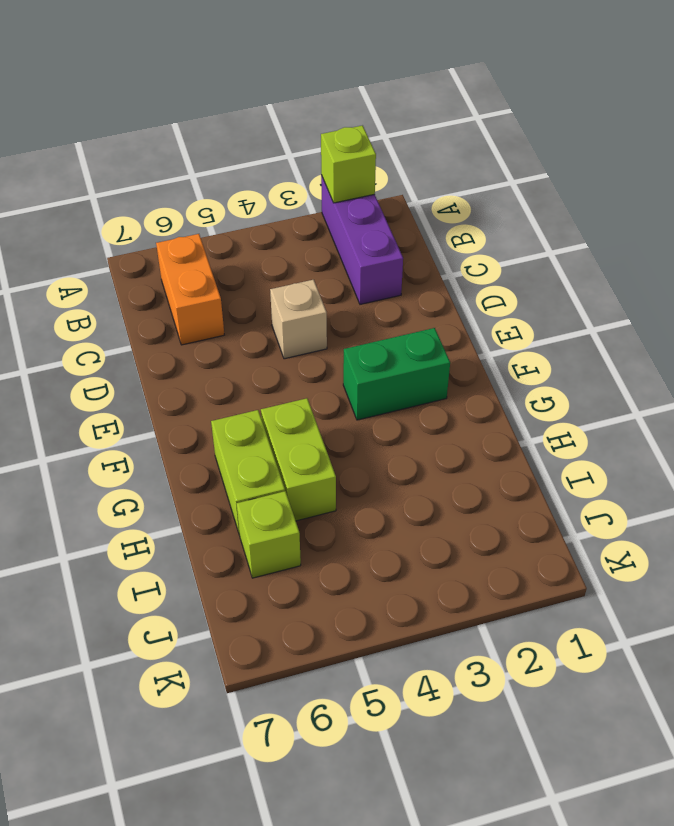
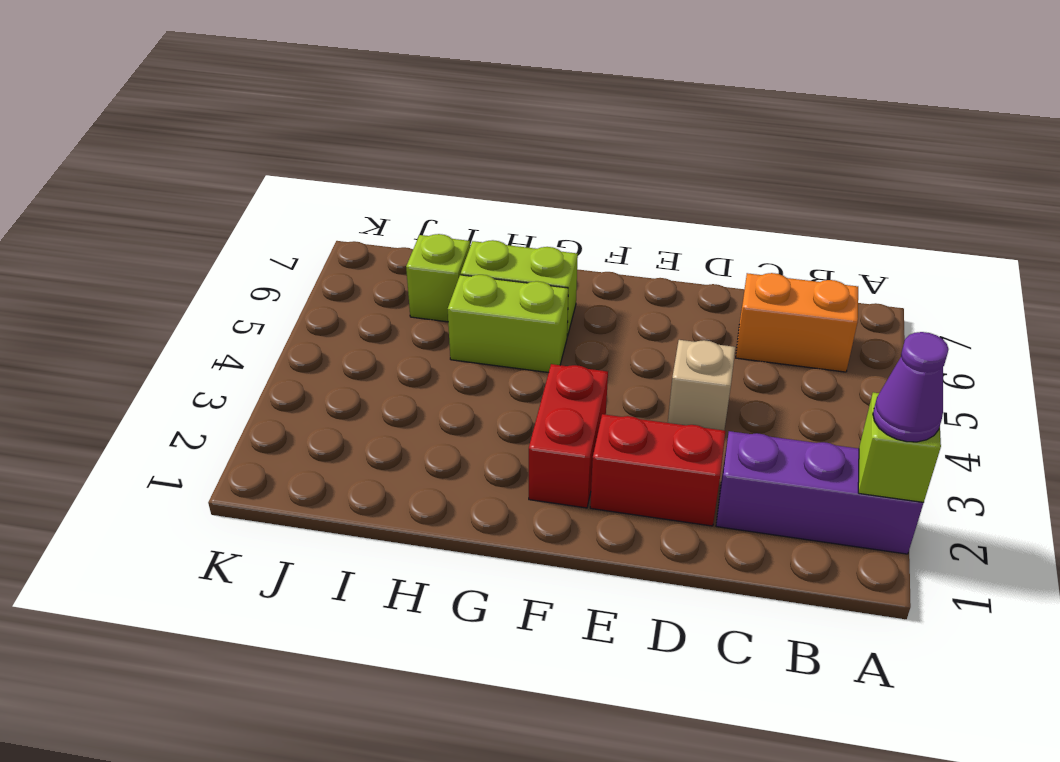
none -> purple 1x1 cone [873,332,949,442]
none -> red 1x2 brick [590,414,726,526]
green 1x2 brick [343,328,450,420] -> red 1x2 brick [529,364,608,508]

